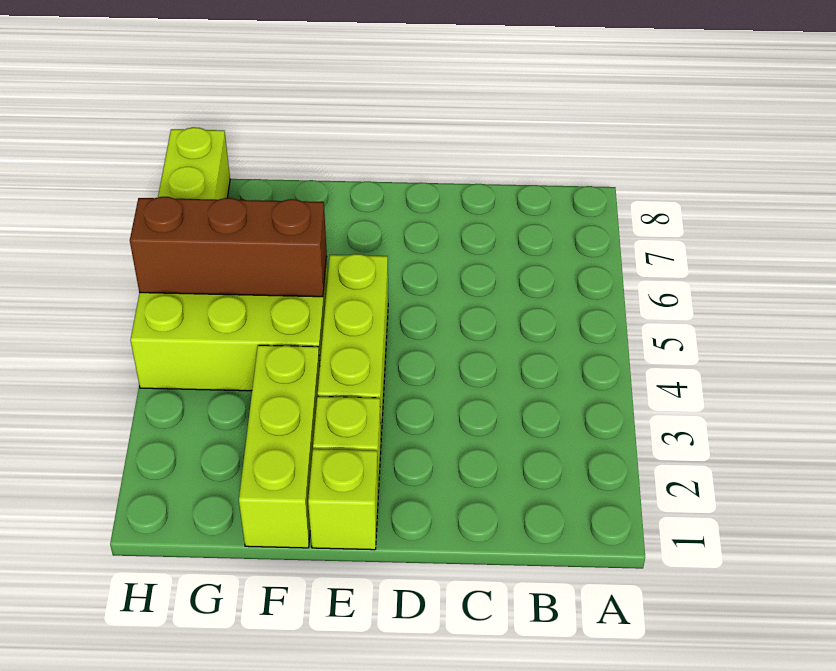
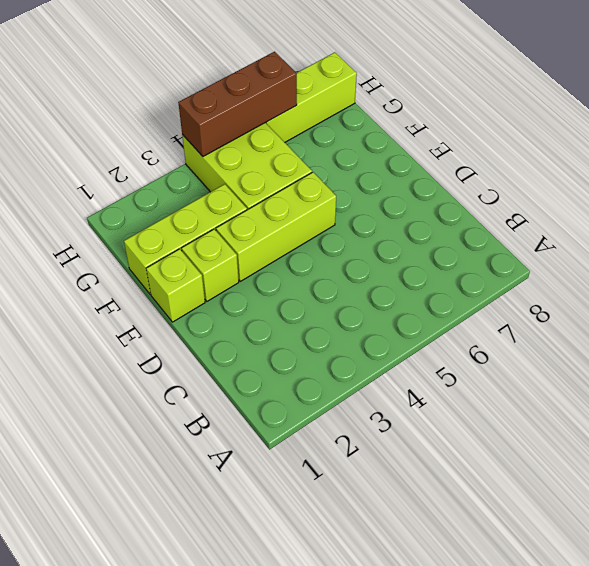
brown 1x3 brick [130,197,327,297] -> brown 1x3 brick turned to [178,52,297,156]

